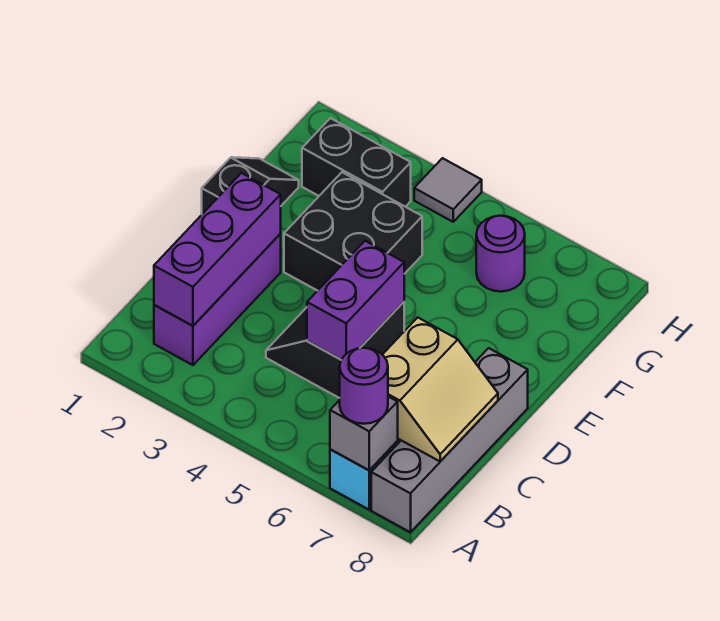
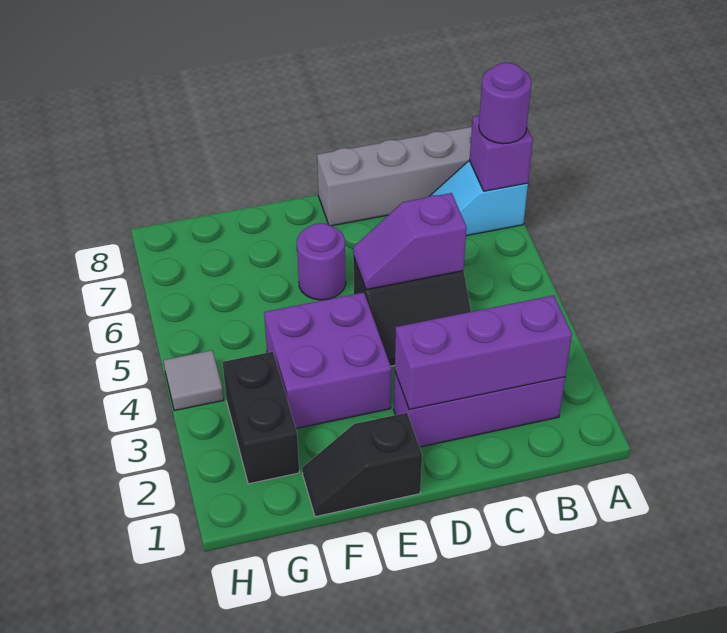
grey 1x1 brick [330,397,398,470] -> purple 1x1 brick [470,116,533,191]
tan 2x2 slope [383,317,498,461] -> none
purple 1x2 brick [307,241,404,360] -> purple 1x2 slope [353,193,467,290]
black 2x2 brick [284,172,422,291] -> purple 2x2 brick [264,292,391,429]
purple 1x1 round brick [476,216,525,292] -> purple 1x1 round brick moved to [297,223,346,300]

